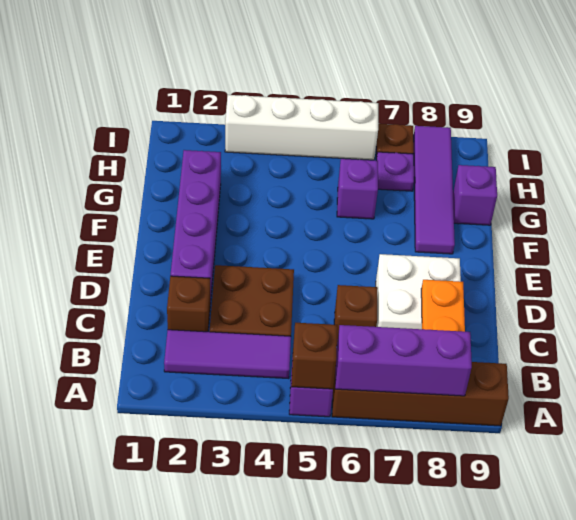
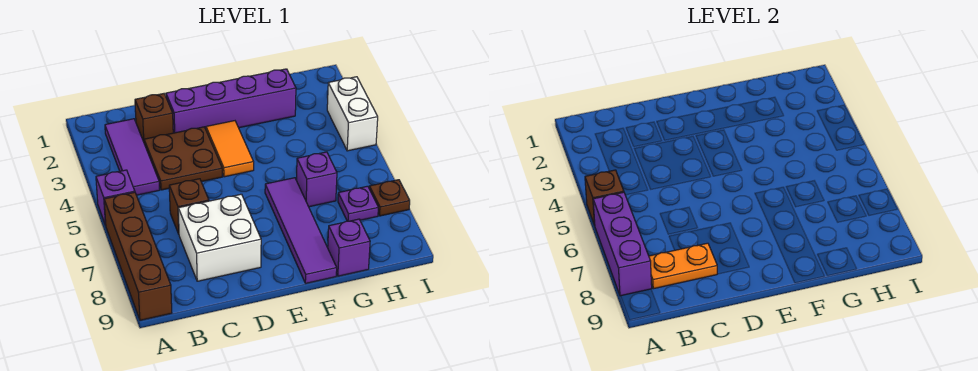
none -> orange 1x2 tile [206,121,254,177]
purple 1x4 tile [413,126,455,254] -> purple 1x4 tile turned to [265,178,337,283]
white 1x4 brick [225,95,378,160] -> white 1x2 brick [327,77,378,151]

